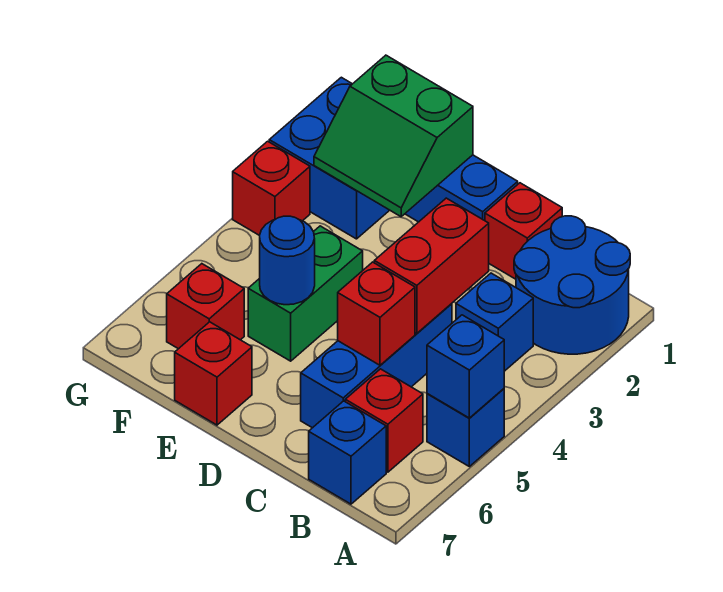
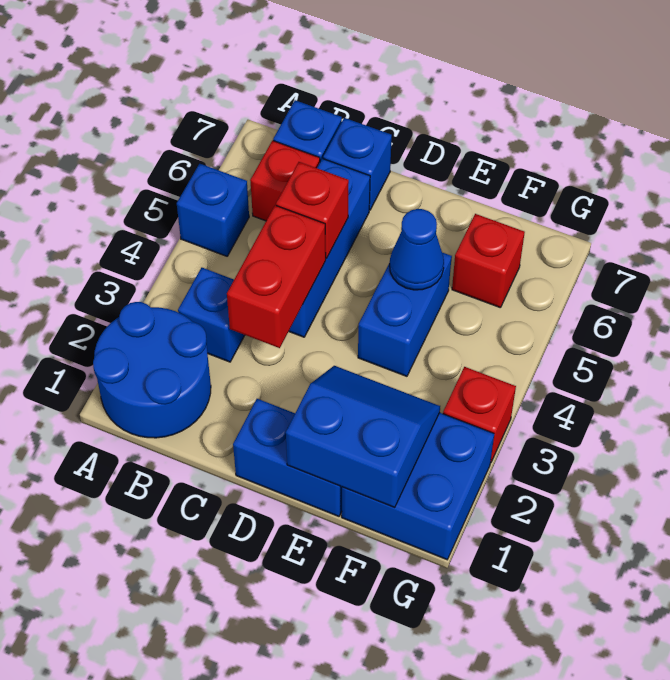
blue 1x1 brick [427,315,504,418] -> blue 1x1 brick moved to [323,118,392,210]
red 1x1 brick [485,183,562,279] -> none
green 2x2 slope [314,55,473,217] -> blue 2x2 slope [286,366,440,508]
green 1x2 brick [248,226,363,361] -> blue 1x2 brick [358,253,452,376]
blue 1x1 round brick [260,216,315,305] -> blue 1x1 cone [390,209,444,290]
red 1x1 brick [175,322,252,425] -> none

